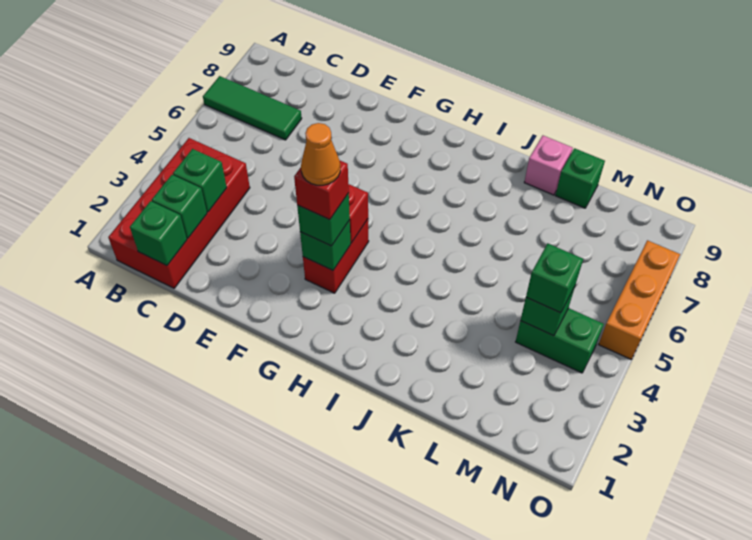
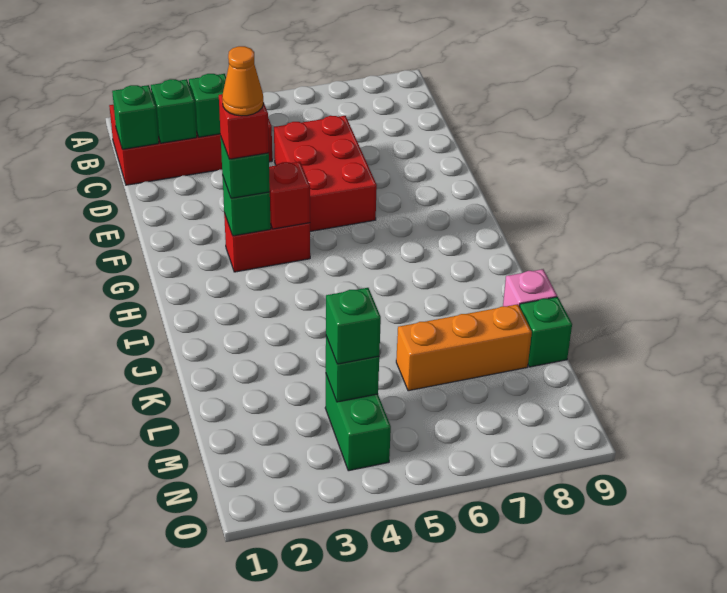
green 1x3 tile [203,76,302,140] -> none
none -> red 2x3 brick [274,116,377,232]
orange 1x3 brick [599,240,680,359] -> orange 1x3 brick moved to [396,304,532,391]

